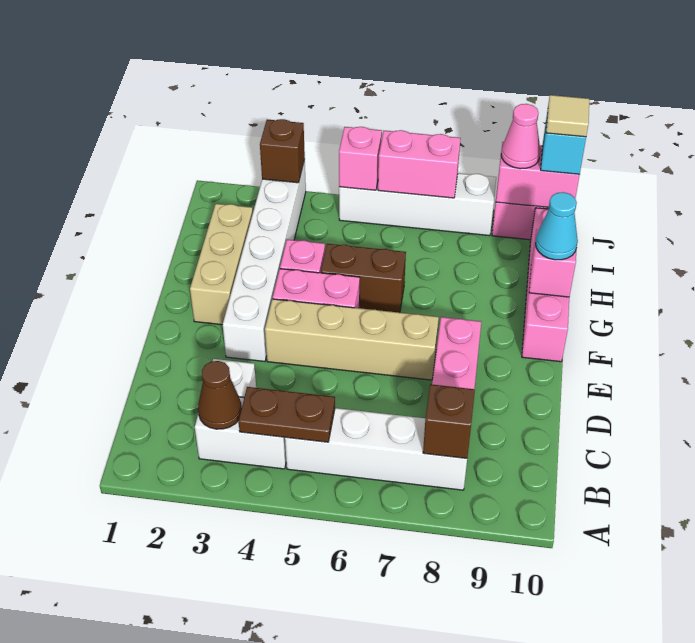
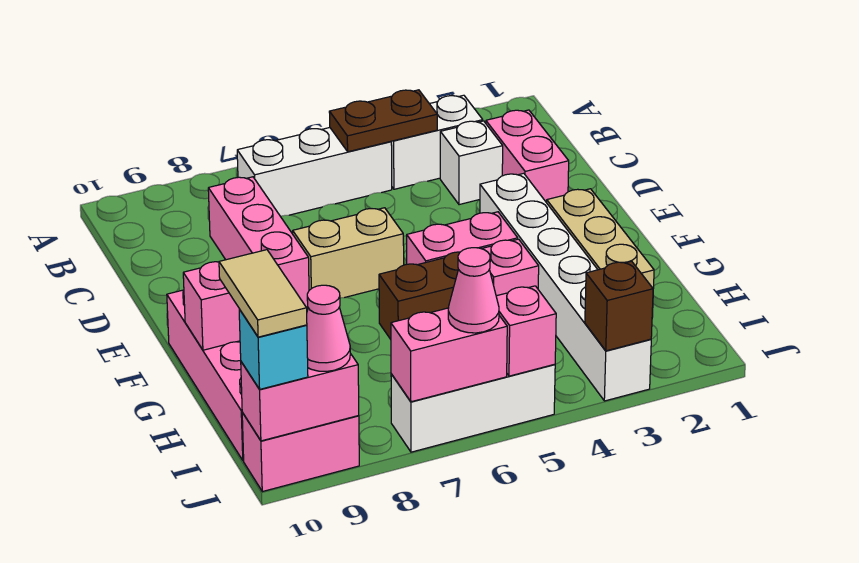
brown 1x1 cone [198,361,242,429] -> none
white 1x4 brick [285,408,467,490] -> white 1x3 brick [237,128,392,216]
brown 1x1 brick [423,384,475,458] -> none
none -> pink 1x2 brick [486,110,569,203]
tan 1x4 brick [265,299,439,380] -> tan 1x2 brick [293,208,404,298]
cyan 1x1 cone [535,192,578,260] -> none
white 1x4 brick [339,173,496,236] -> white 1x3 brick [391,364,555,452]
none -> pink 1x1 cone [448,248,499,333]
tan 1x1 tile [546,95,589,137] -> tan 1x2 tile [219,250,307,337]

